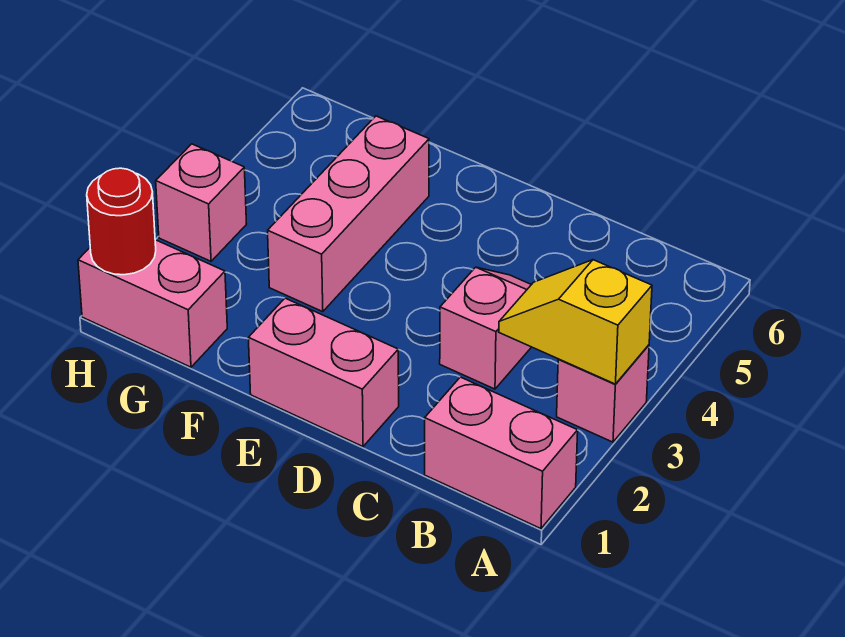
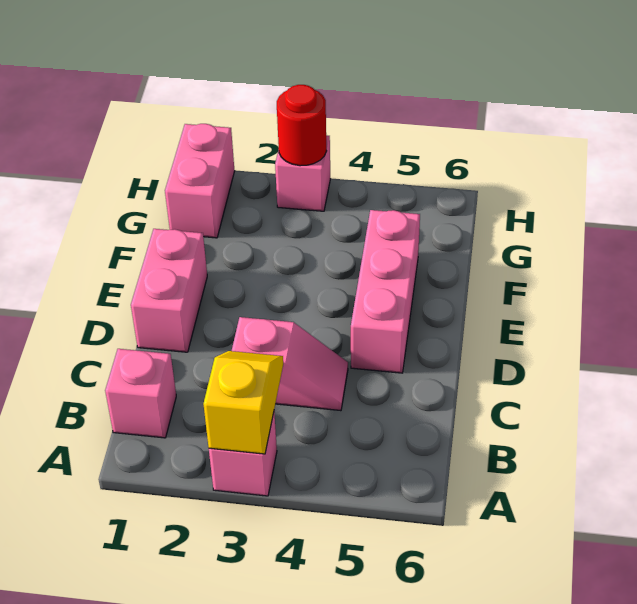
pink 1x2 brick [425,377,578,529] -> pink 1x1 brick [105,349,176,438]
pink 1x3 brick [268,116,429,312] -> pink 1x3 brick turned to [351,210,420,373]
red 1x1 round brick [87,168,156,275] -> red 1x1 round brick moved to [277,85,327,166]

